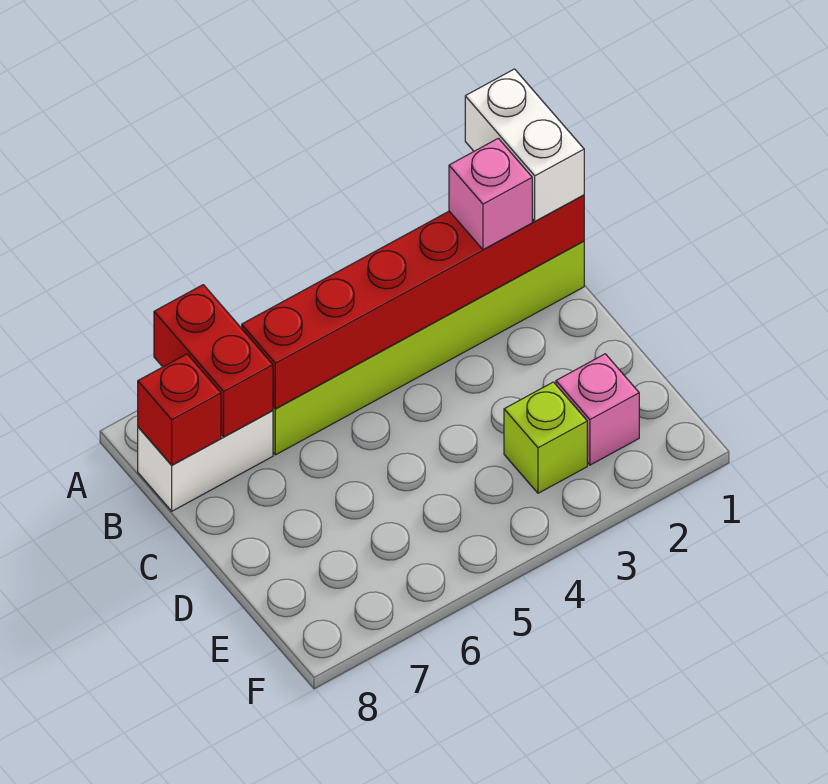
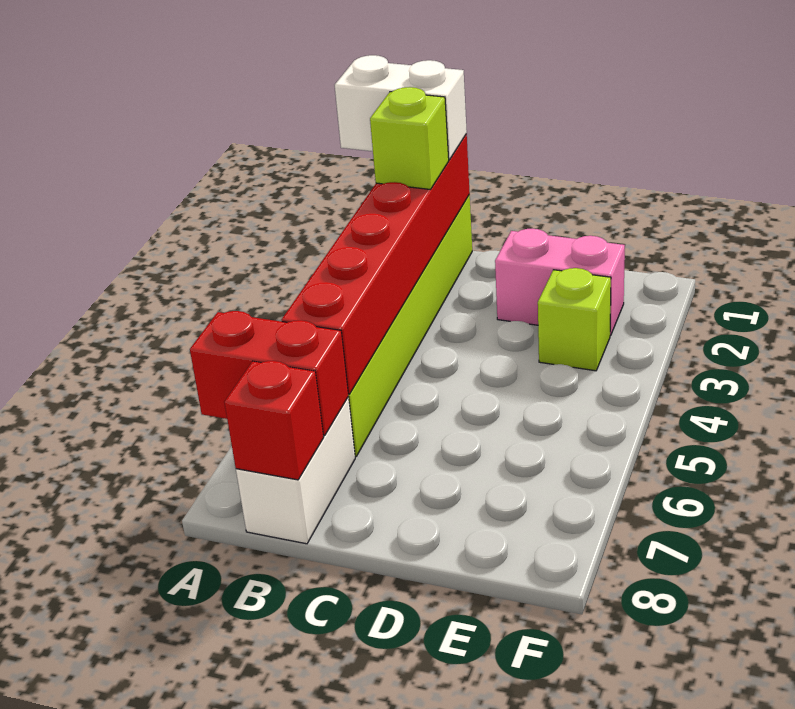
pink 1x1 brick [449,138,532,250] -> lime 1x1 brick [370,87,449,189]
pink 1x1 brick [556,354,639,465] -> pink 1x2 brick [495,229,625,336]

